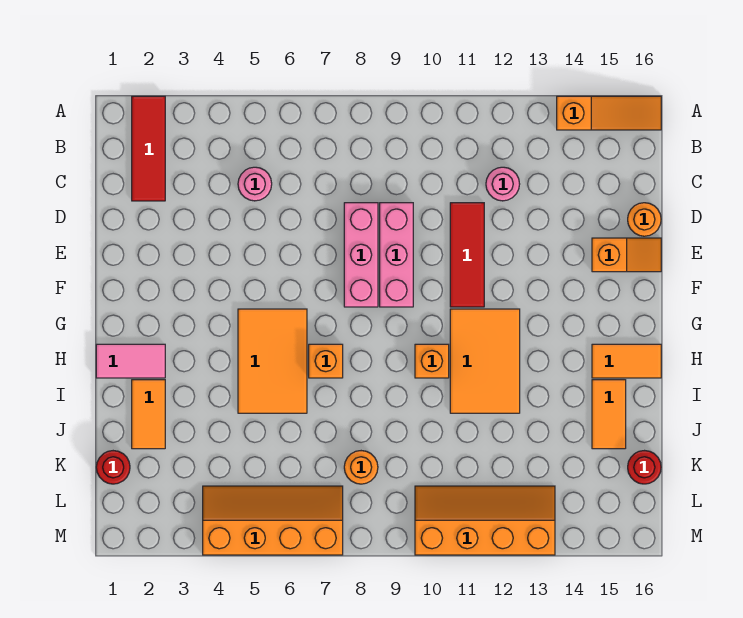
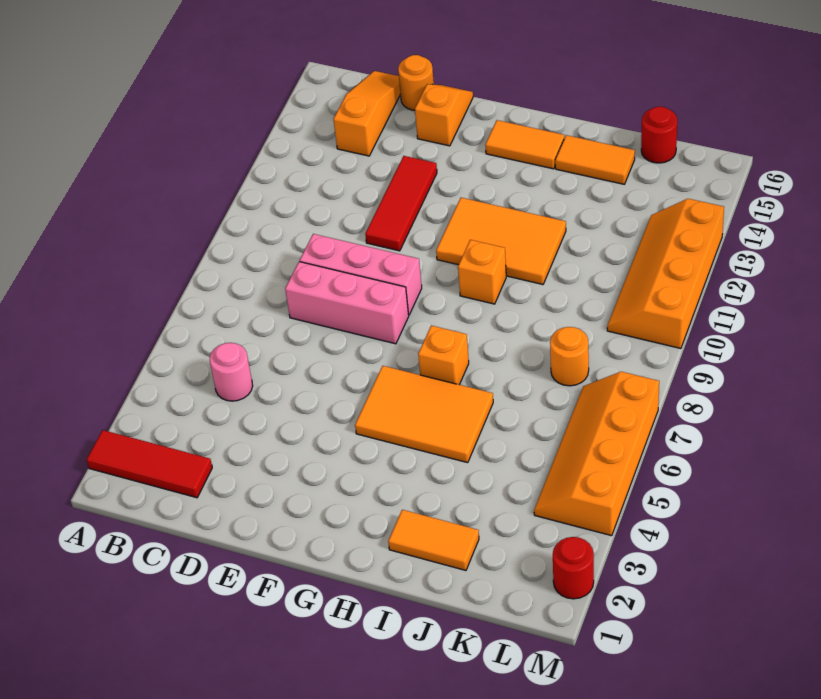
orange 1x3 slope [557,96,661,130] -> orange 1x3 slope moved to [333,71,401,156]
pink 1x1 round brick [486,167,520,201] -> none
red 1x3 tile [450,203,484,307] -> red 1x3 tile turned to [365,156,437,251]
pink 1x2 tile [96,344,165,378] -> none
orange 1x2 tile [592,344,661,378] -> orange 1x2 tile turned to [485,120,564,169]
red 1x1 round brick [96,451,130,484] -> red 1x1 round brick moved to [553,537,594,599]

